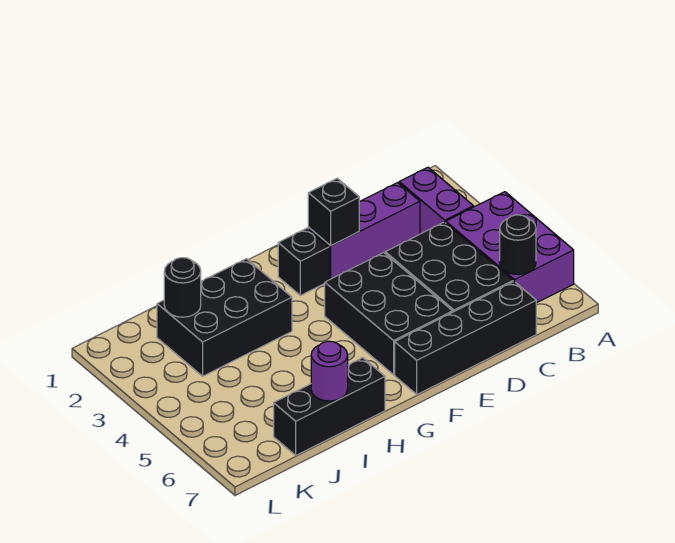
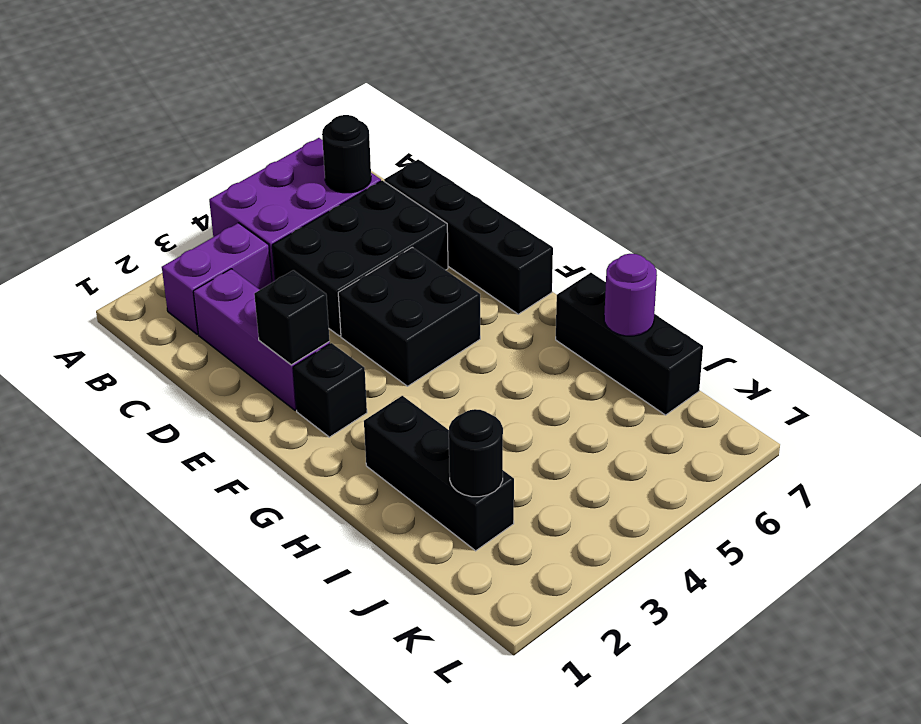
black 2x3 brick [325,253,453,375] -> black 2x2 brick [338,247,480,386]
black 2x3 brick [157,259,292,376] -> black 1x3 brick [364,396,514,551]

